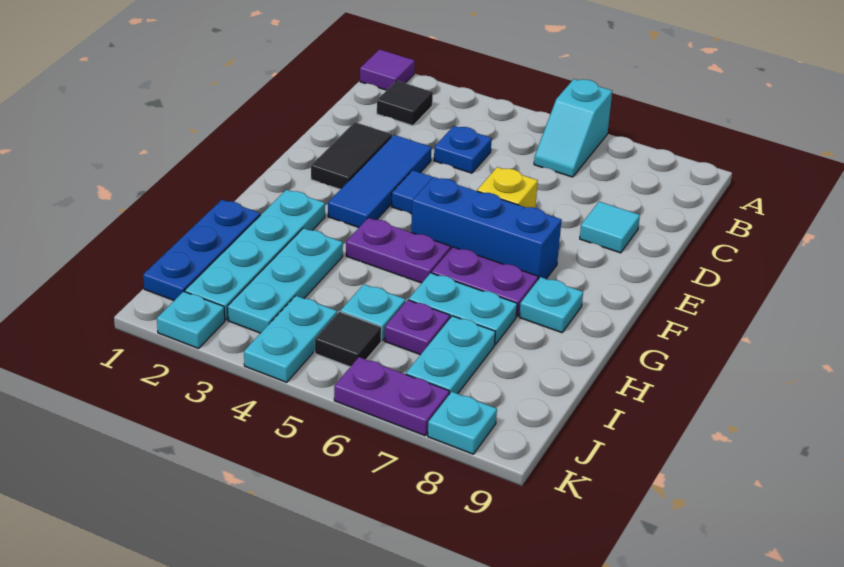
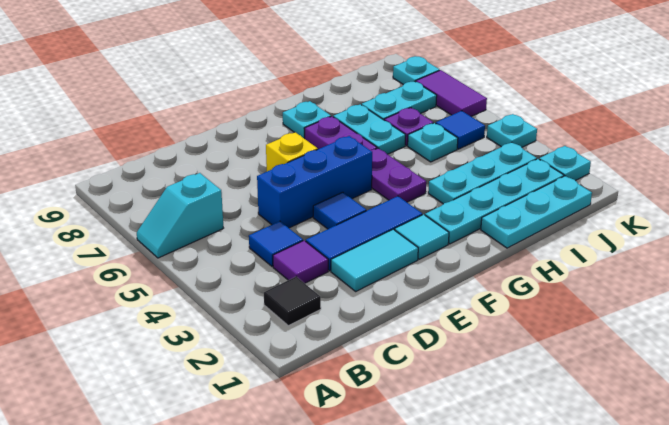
purple 1x1 tile [360,49,415,90] -> purple 1x1 tile moved to [273,241,328,283]
cyan 1x2 slope [534,79,612,177] -> cyan 1x2 slope turned to [137,173,223,258]
blue 1x1 plate [434,126,492,173] -> blue 1x1 tile [249,221,303,267]
black 1x2 tile [311,122,392,190] -> cyan 1x2 tile [331,229,418,291]
cyan 1x1 tile [580,202,640,253] -> cyan 1x1 tile moved to [395,214,449,259]
blue 1x3 brick [411,177,562,280] -> blue 1x3 brick turned to [257,136,372,228]
blue 1x3 plate [143,200,260,300] -> cyan 1x3 plate [481,176,592,248]
cyan 1x2 plate [244,296,337,382] -> cyan 1x1 plate [487,114,537,147]
black 1x1 tile [315,312,382,367] -> blue 1x1 tile [436,111,485,149]
purple 1x2 plate [334,357,449,436] -> purple 1x2 tile [416,70,487,116]

